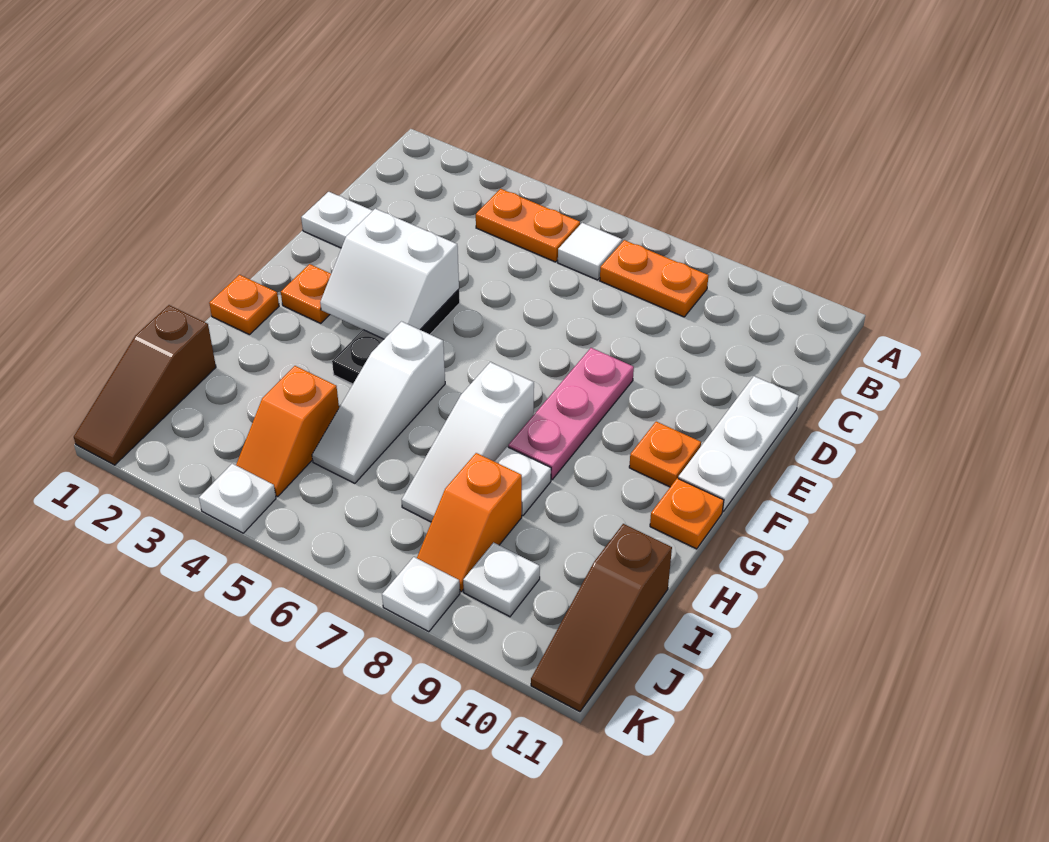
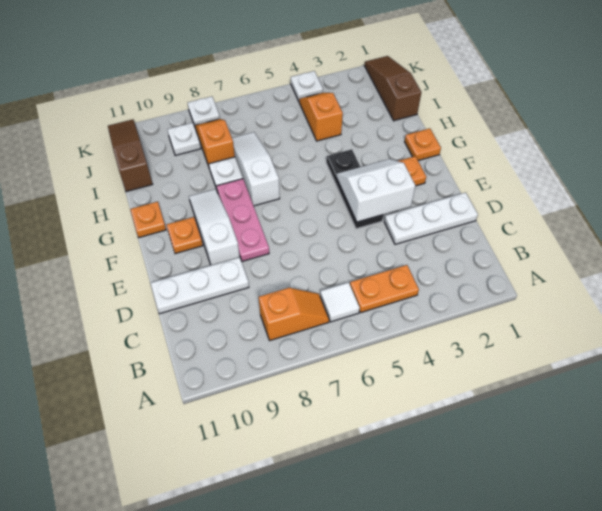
orange 1x2 plate [600,240,709,317] -> orange 1x2 slope [259,288,329,340]
white 1x3 plate [678,376,799,512] -> white 1x3 plate turned to [150,257,249,314]
white 1x3 slope [312,322,445,483] -> white 1x3 slope moved to [189,189,240,265]

